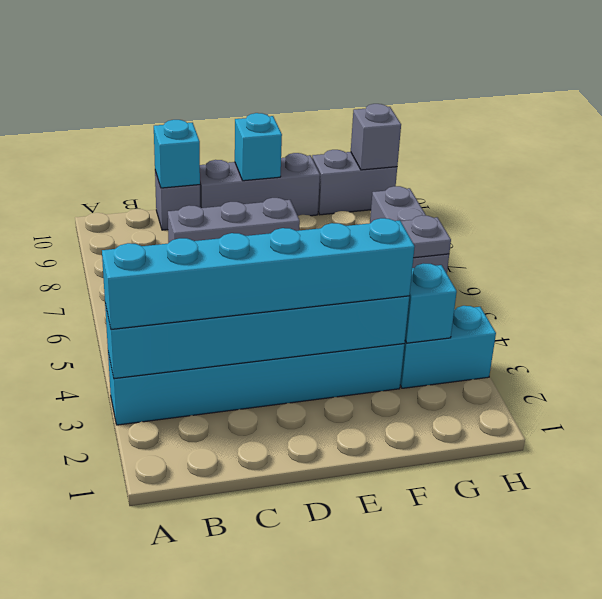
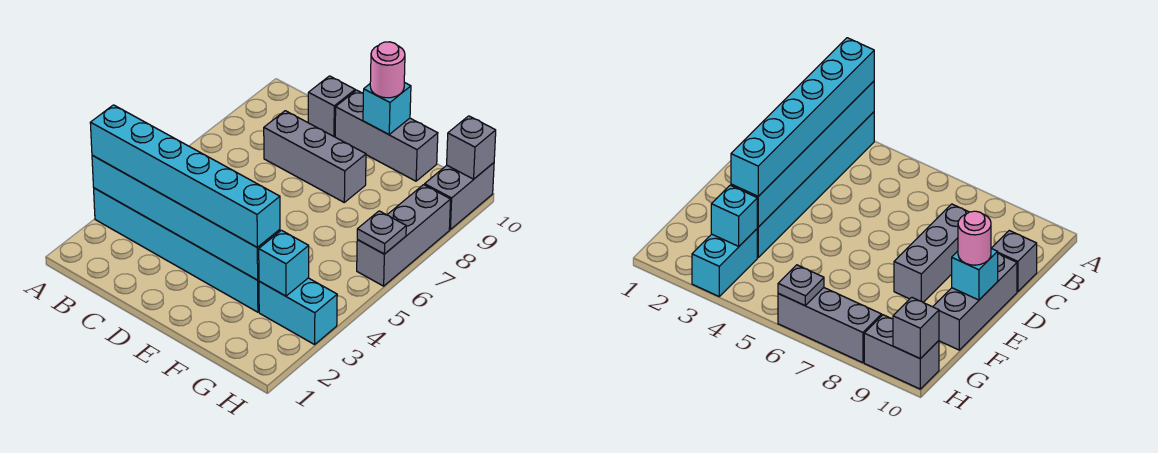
cyan 1x1 brick [154,120,200,188] -> none
none -> pink 1x1 round brick [370,42,405,98]
grey 1x2 brick [312,150,397,215] -> grey 1x2 brick turned to [425,163,494,229]

